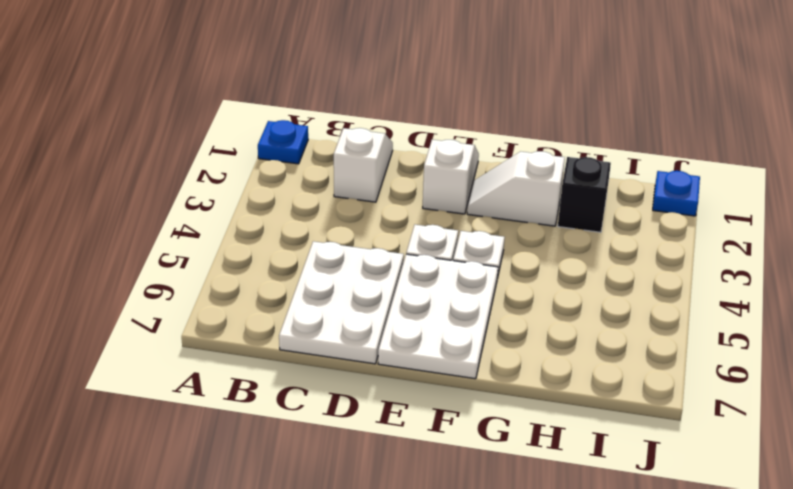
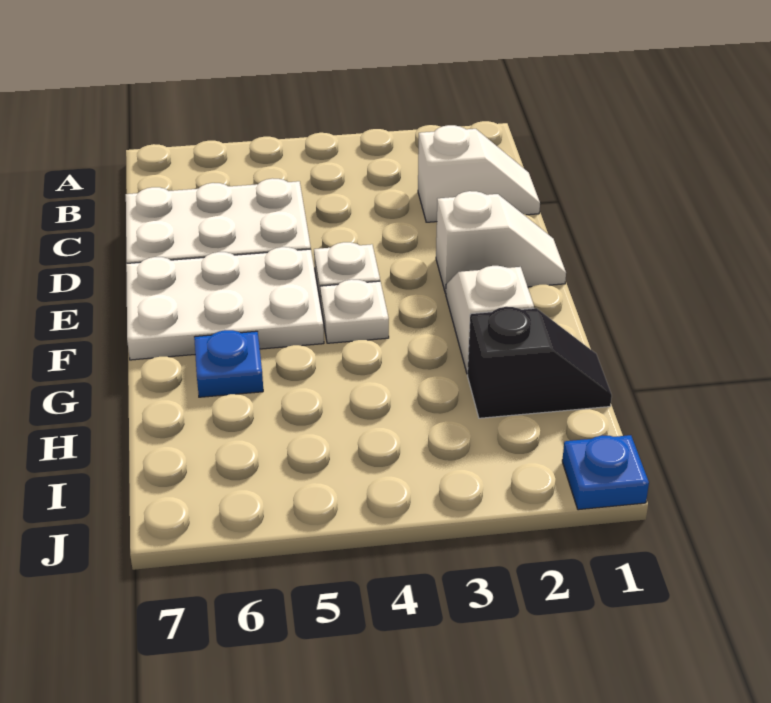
blue 1x1 plate [258,120,308,164] -> blue 1x1 plate moved to [194,330,263,397]

